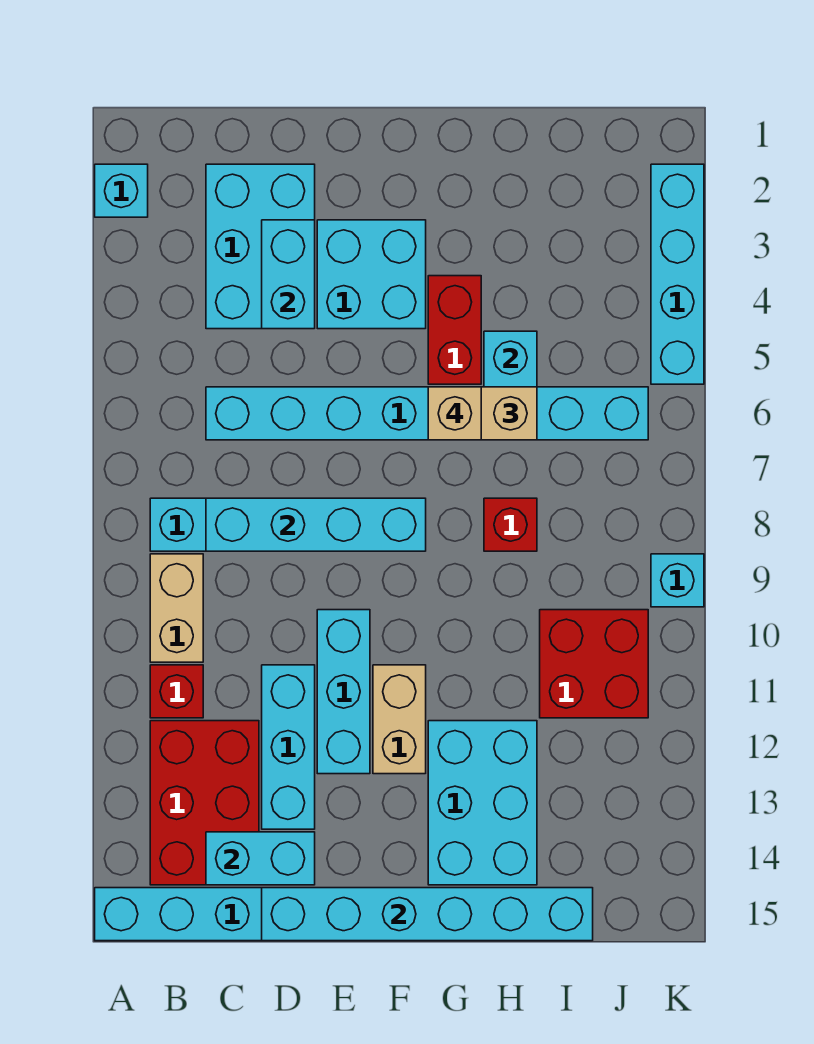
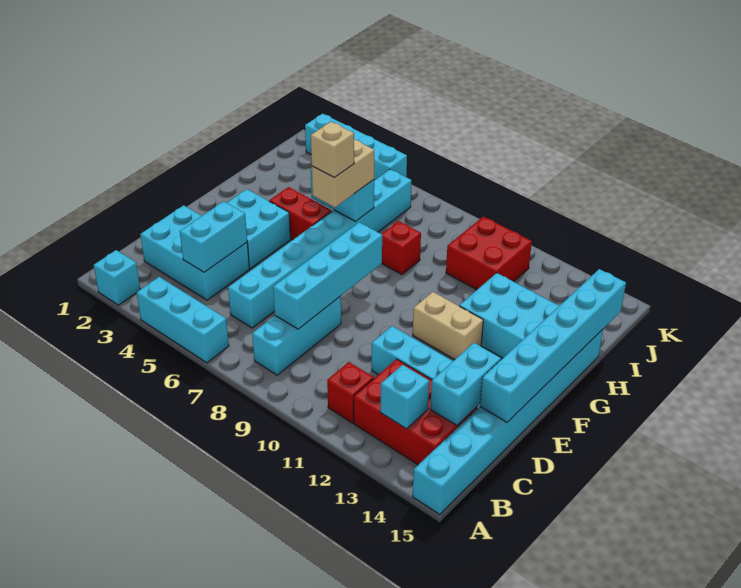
tan 1x2 brick [150,554,203,662] -> none
cyan 1x2 brick [262,220,315,329] -> cyan 1x2 brick turned to [180,201,247,272]
cyan 1x3 brick [317,610,370,774] -> cyan 1x3 brick moved to [137,277,229,363]
cyan 1x1 brick [651,554,704,607] -> cyan 1x1 brick moved to [380,365,429,429]

